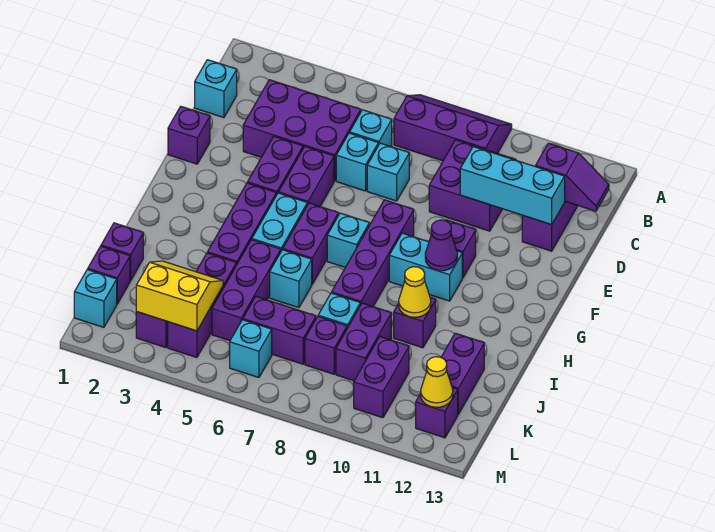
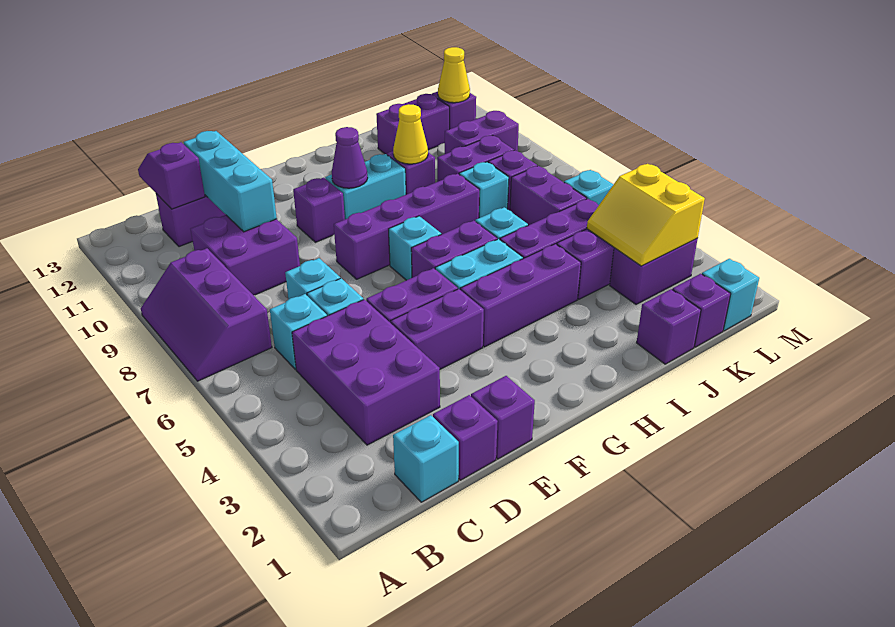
none -> purple 1x1 brick [433,395,498,480]
cyan 1x2 brick [389,233,462,301] -> cyan 1x2 brick turned to [325,154,406,219]

